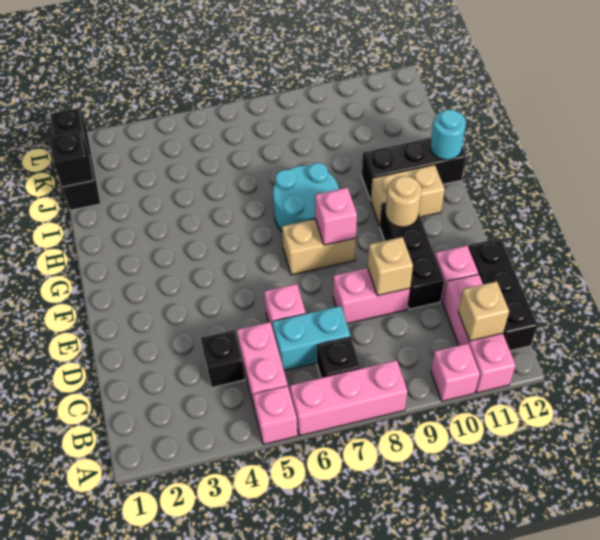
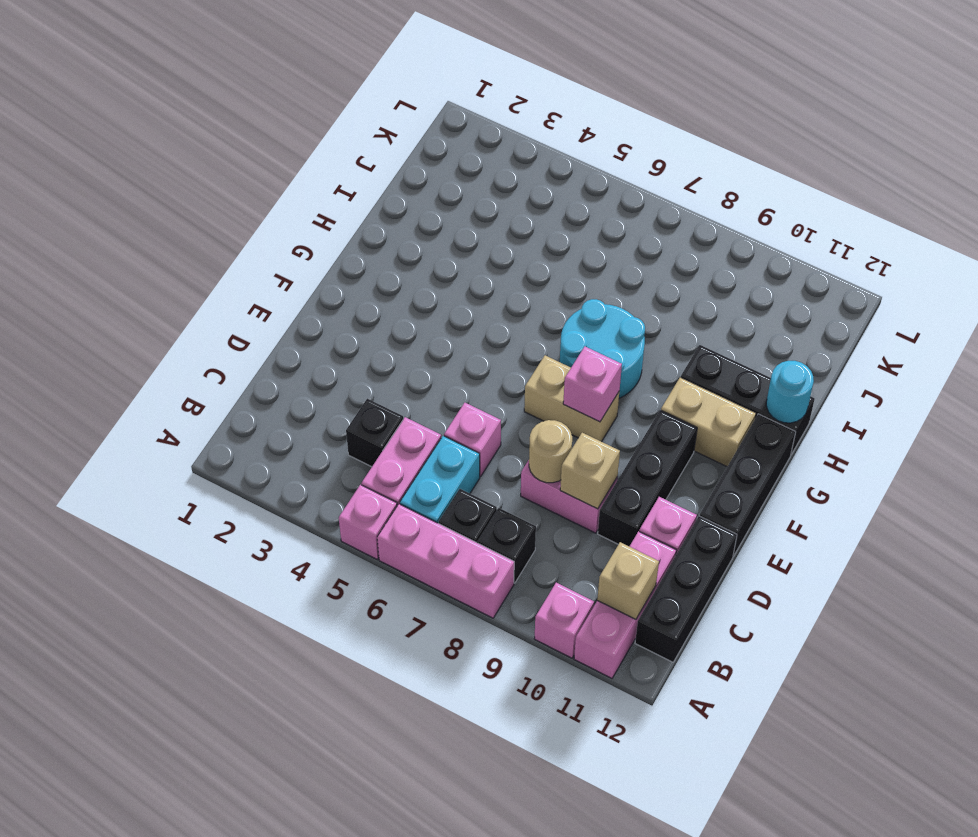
cyan 1x2 brick [272,306,350,371] -> cyan 1x2 brick turned to [400,436,480,523]
tan 1x1 round brick [386,176,422,227] -> tan 1x1 round brick moved to [529,420,572,483]
black 1x3 brick [50,108,101,210] -> black 1x3 brick moved to [700,414,796,556]
black 1x1 brick [50,131,94,187] -> black 1x1 brick moved to [478,508,536,583]

